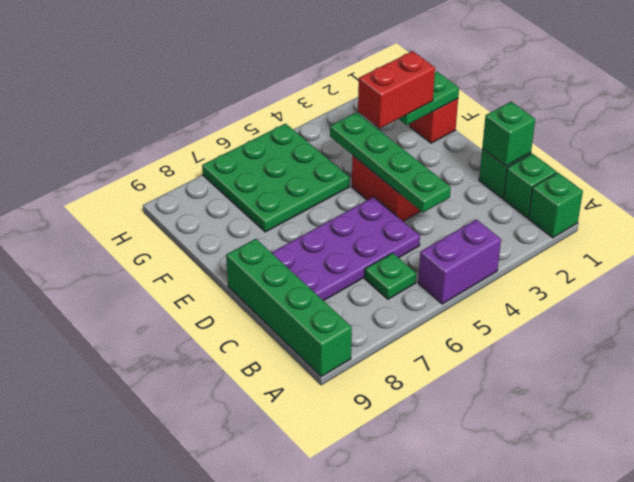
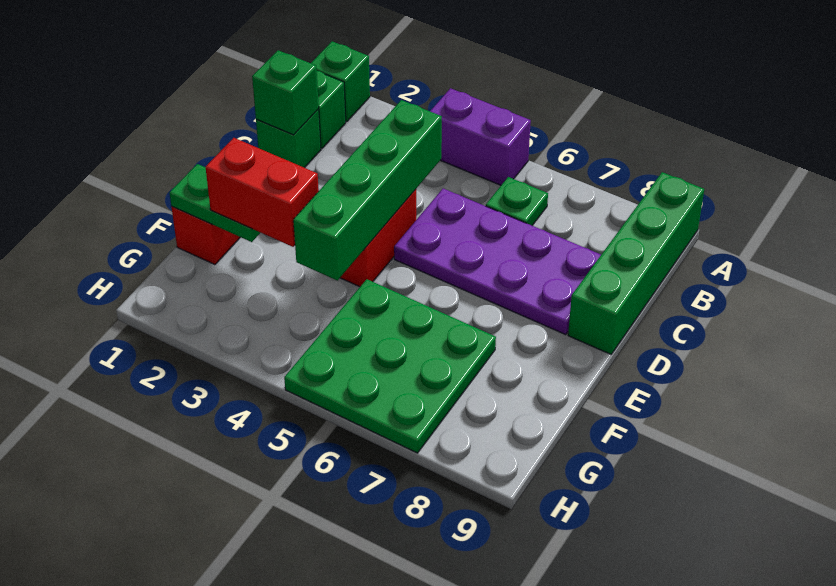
green 1x4 plate [330,112,451,212] -> green 1x4 brick [293,100,442,281]

